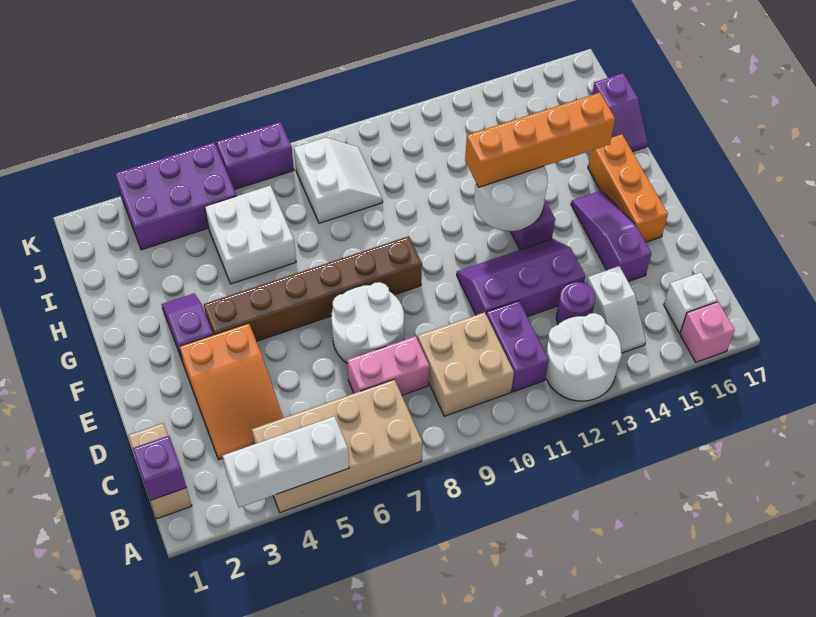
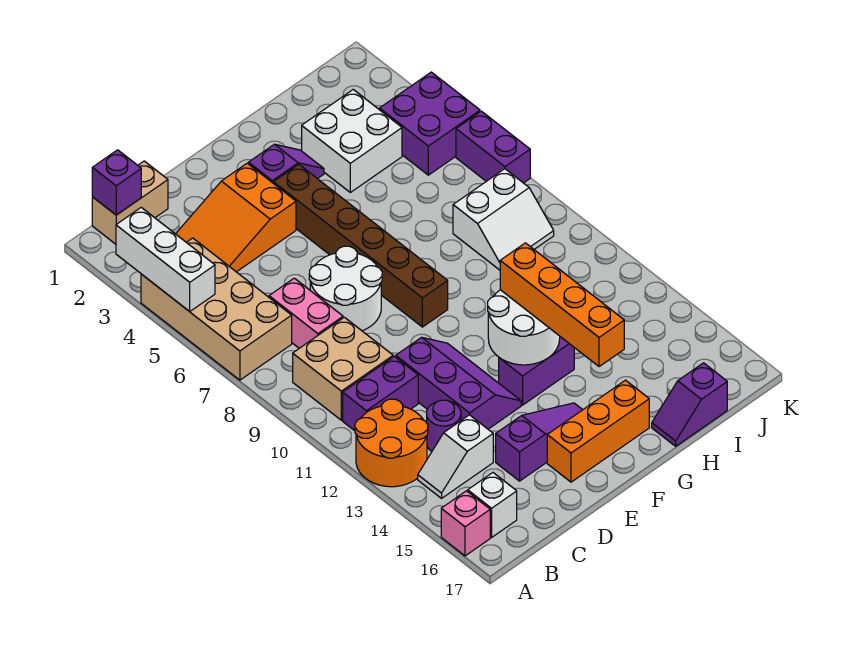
white 2x2 round brick [546,313,622,401] -> orange 2x2 round brick [355,399,428,487]
white 2x2 brick [205,185,296,284] -> white 2x2 brick moved to [302,90,402,192]
purple 2x3 brick [115,142,236,250] -> purple 2x2 brick [380,72,480,175]

